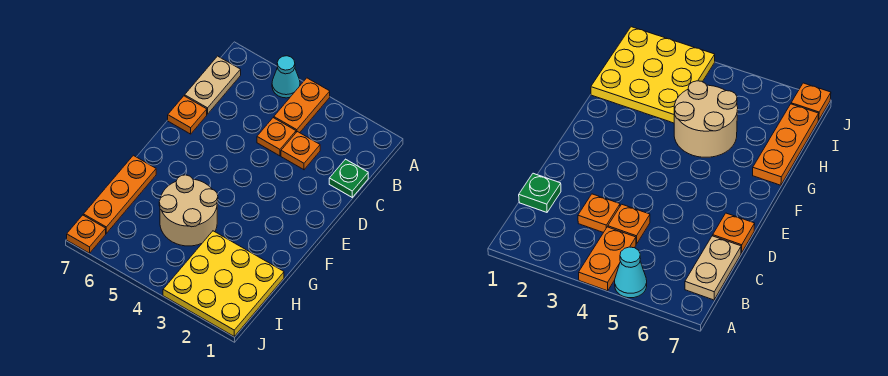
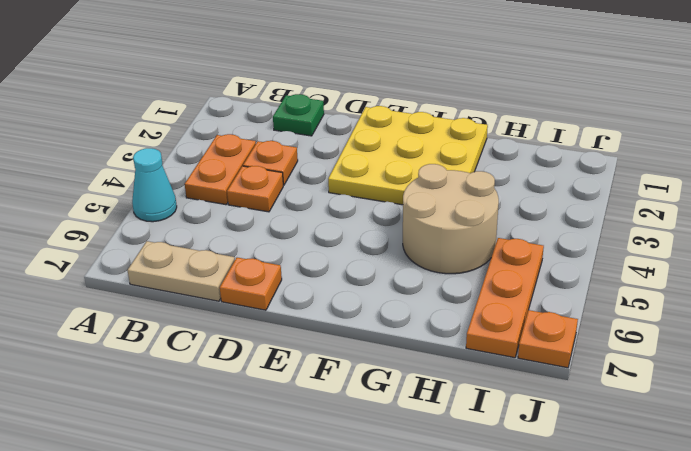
orange 1x2 plate [274,78,330,133] -> orange 1x2 plate turned to [185,134,256,205]
orange 1x3 plate [83,155,156,233] -> orange 1x3 plate turned to [466,238,544,358]
yellow 3x3 plate [163,231,284,336] -> yellow 3x3 plate moved to [328,106,488,205]

